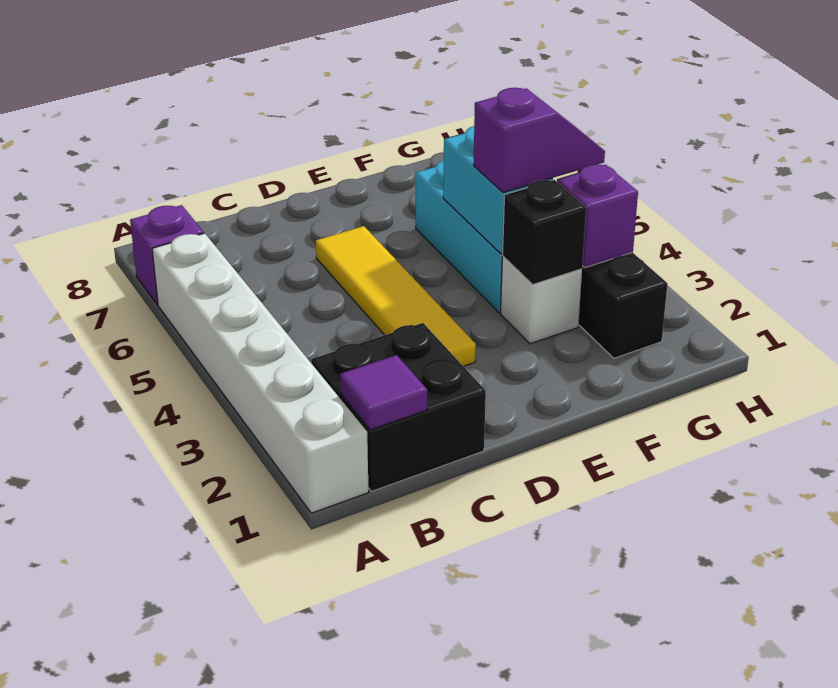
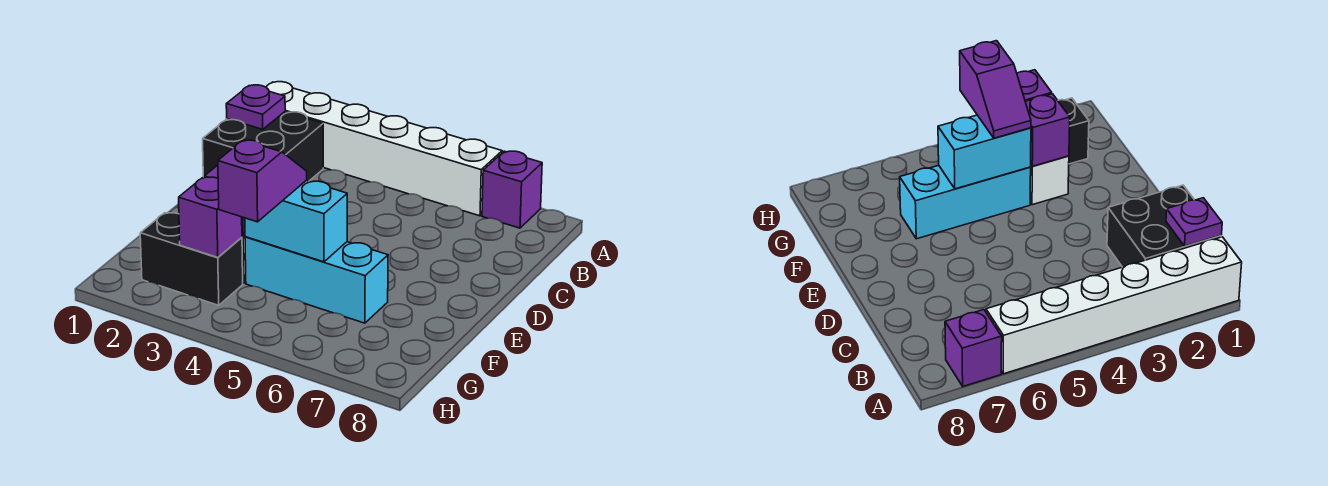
purple 1x1 tile [340,355,427,430] -> purple 1x1 plate [226,85,285,129]
yellow 1x4 tile [316,226,476,366] -> none
black 1x1 brick [502,180,586,284] -> purple 1x1 brick [1025,94,1070,166]
purple 1x2 slope [474,88,605,193] -> purple 1x2 slope turned to [218,140,307,222]

